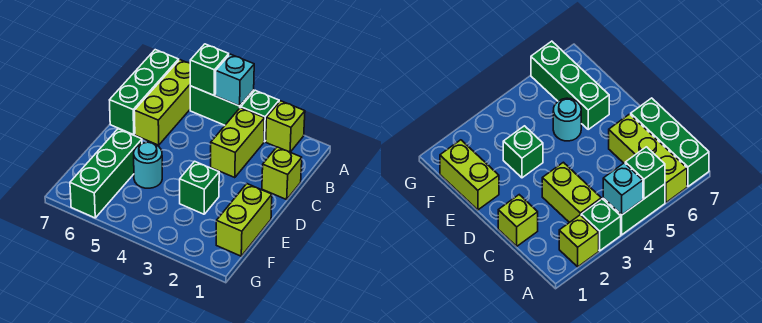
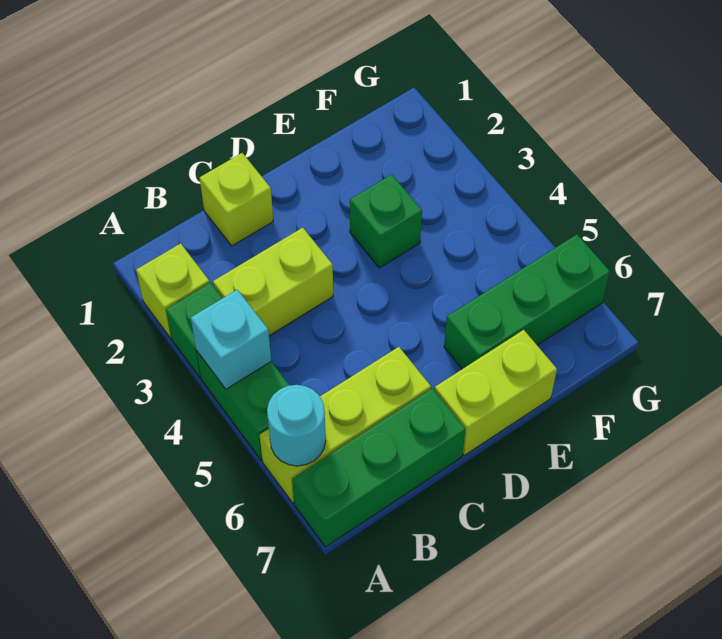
green 1x1 brick [190,44,229,95] -> none
lime 1x2 brick [216,184,272,256] -> lime 1x2 brick moved to [435,330,557,455]
cyan 1x1 round brick [134,142,162,188] -> cyan 1x1 round brick moved to [267,385,326,466]

